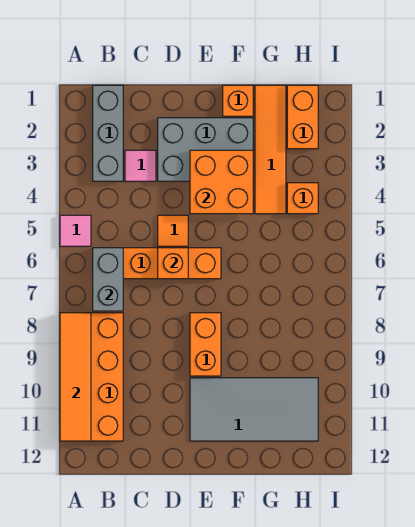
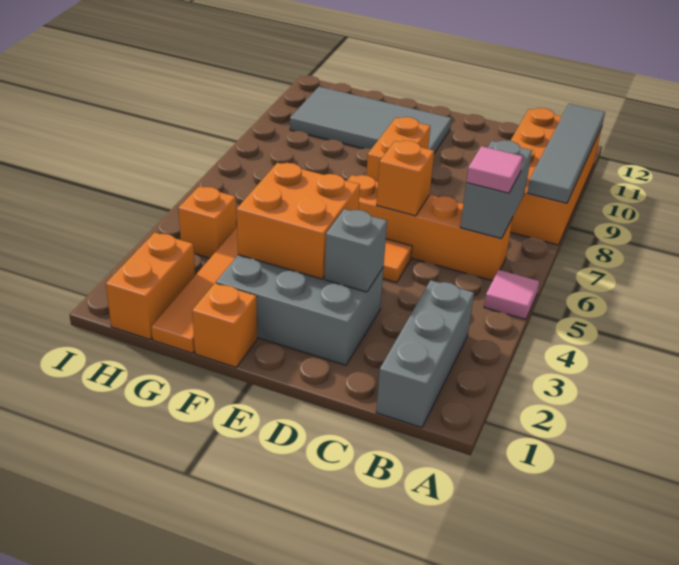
orange 1x4 tile [60,313,91,441] -> grey 1x4 tile [527,104,605,203]
pink 1x1 tile [125,150,156,181] -> pink 1x1 tile moved to [466,146,523,193]
none -> grey 1x1 brick [324,209,387,292]

